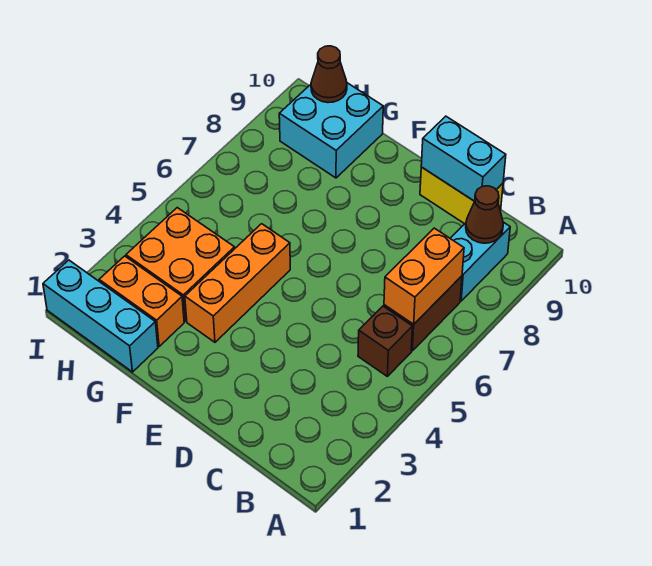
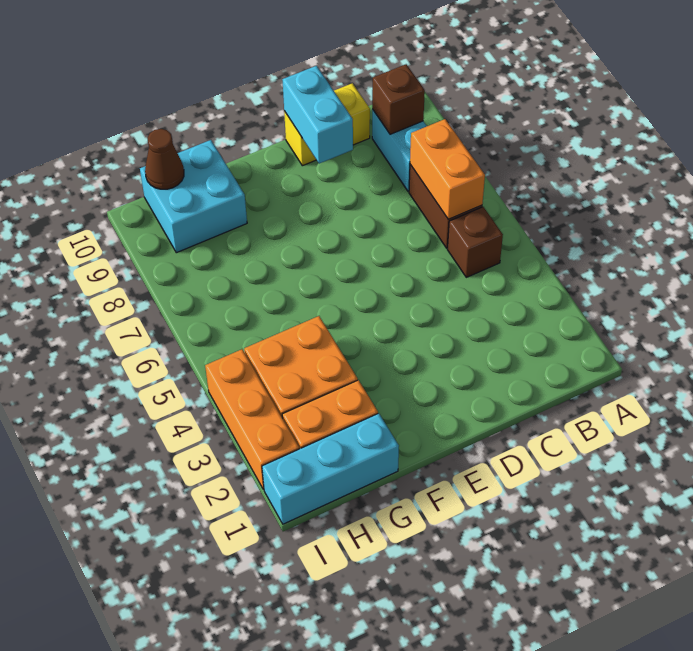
brown 1x1 cone [466,186,503,243] -> brown 1x1 brick [372,64,425,134]
cyan 1x2 brick [421,116,506,201] -> cyan 1x2 brick turned to [282,66,353,164]
orange 1x3 brick [185,224,290,342] -> orange 1x3 brick moved to [205,349,299,490]

